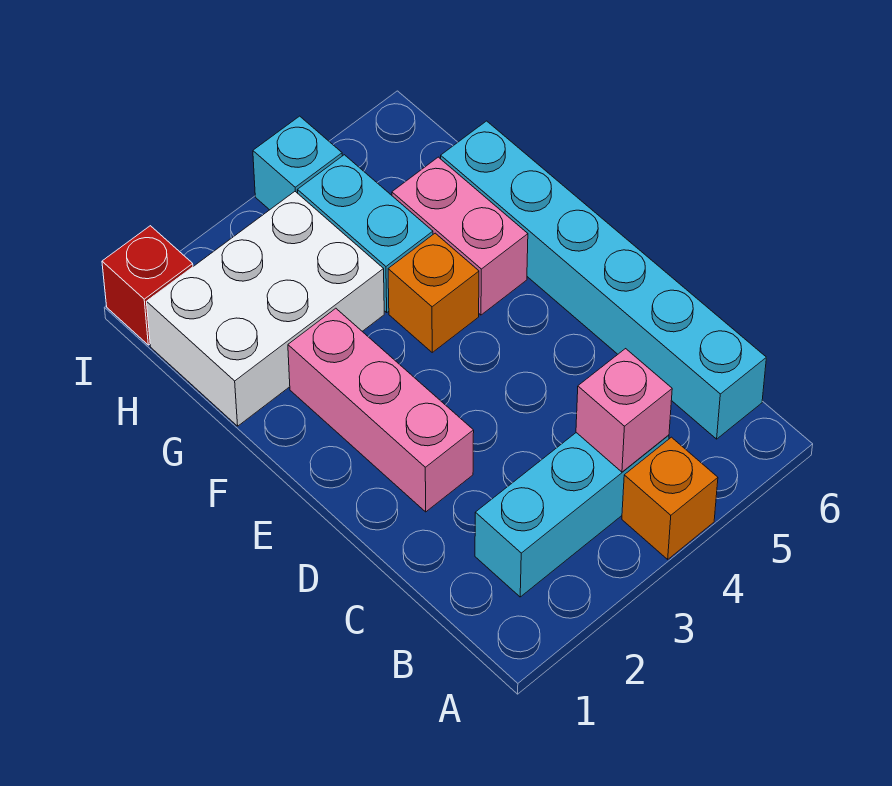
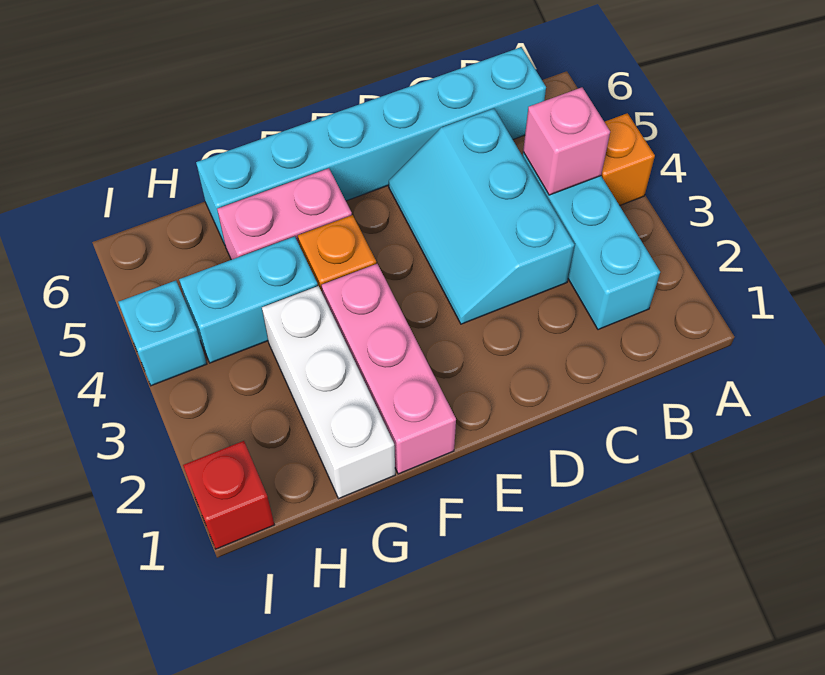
none -> cyan 2x3 slope [389,109,574,324]
pink 1x3 brick [288,308,474,512] -> pink 1x3 brick turned to [322,264,456,474]
white 2x3 brick [147,192,384,426] -> white 1x3 brick [262,286,395,499]

